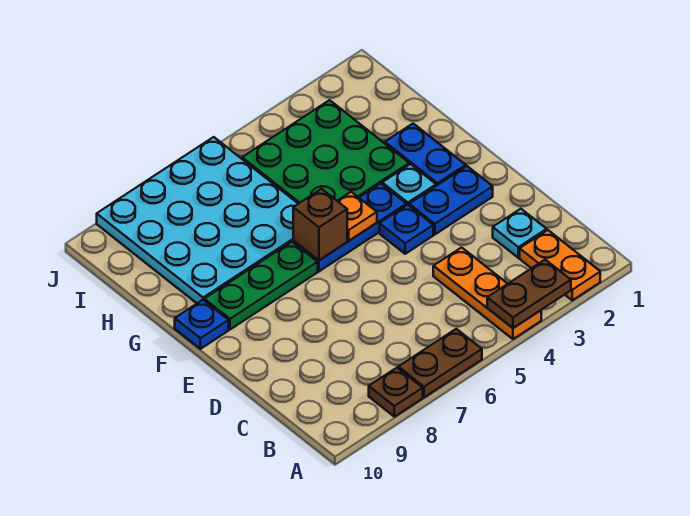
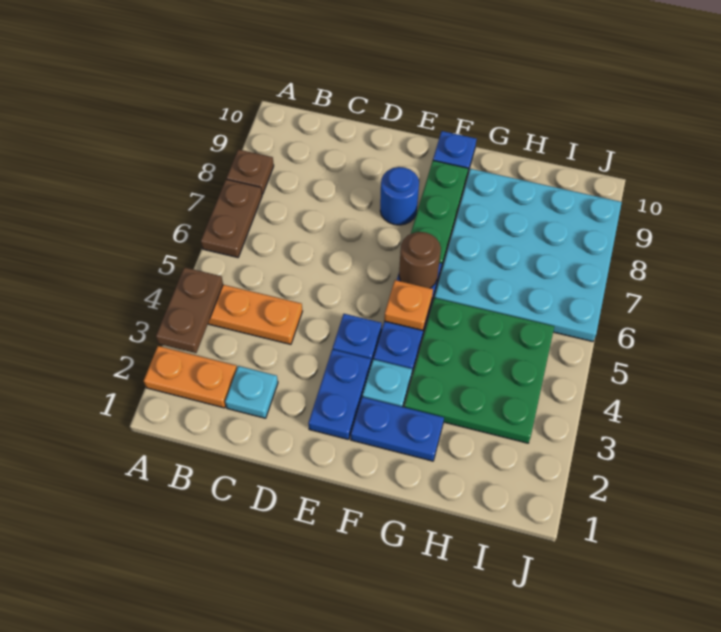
none -> blue 1x1 round brick [380,167,419,225]
brown 1x1 brick [293,189,347,260] -> brown 1x1 round brick [399,232,441,288]

